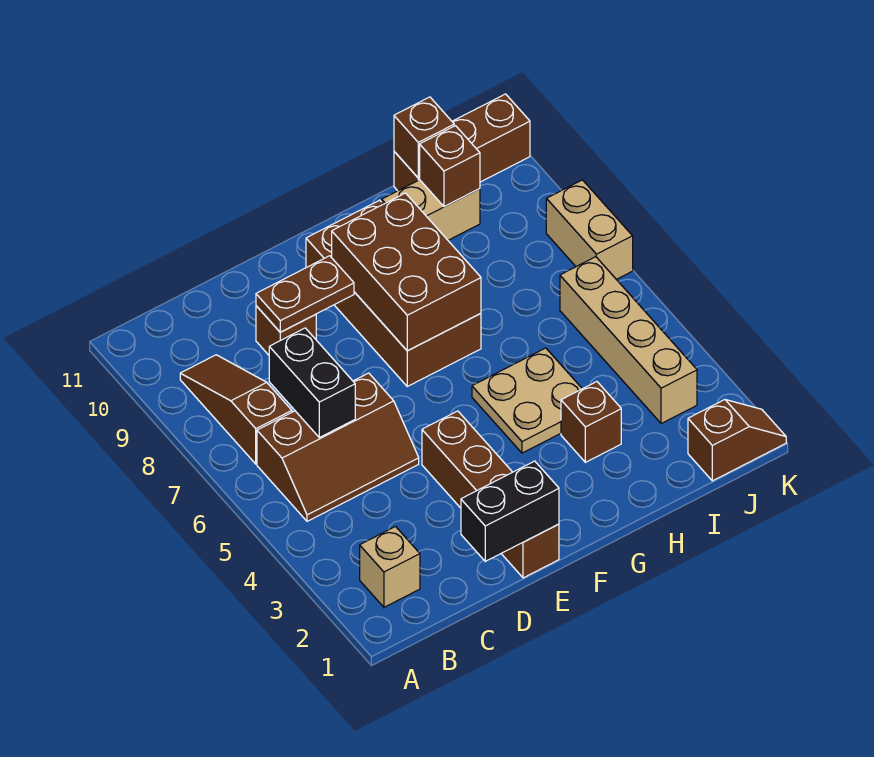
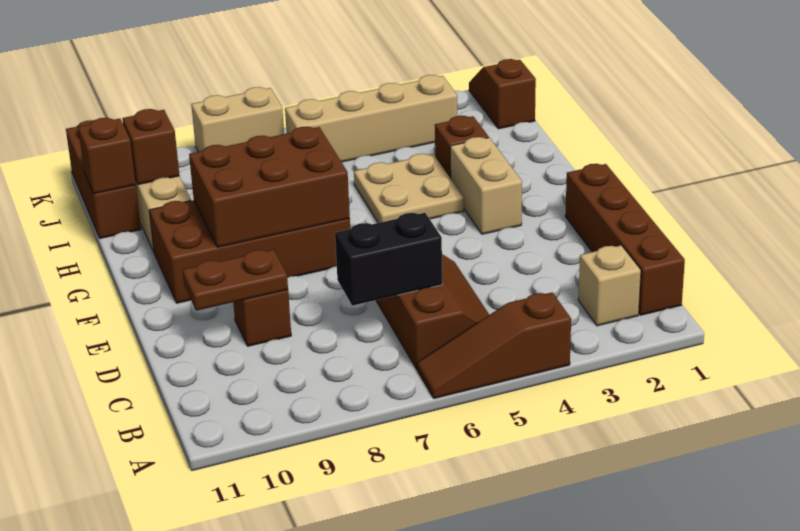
brown 1x3 slope [180,355,292,464] -> brown 1x3 slope moved to [417,292,571,398]
black 1x2 brick [461,461,559,561] -> none
brown 1x2 plate [256,256,354,332] -> brown 1x2 plate turned to [183,250,288,311]
brown 1x4 brick [422,411,559,578] -> brown 1x4 brick turned to [565,164,685,315]
none -> tan 1x2 brick [450,137,522,234]

